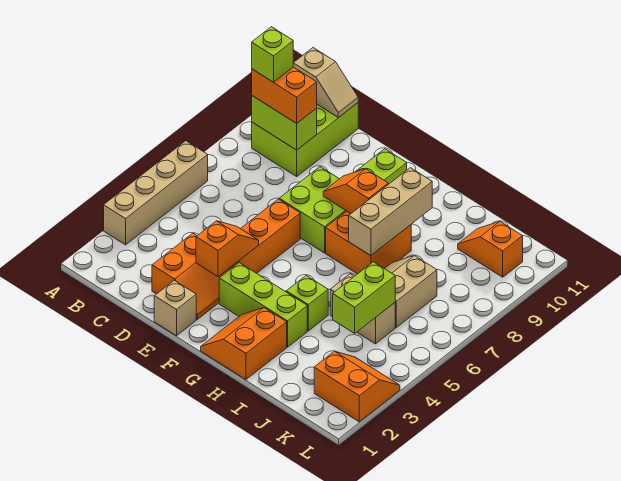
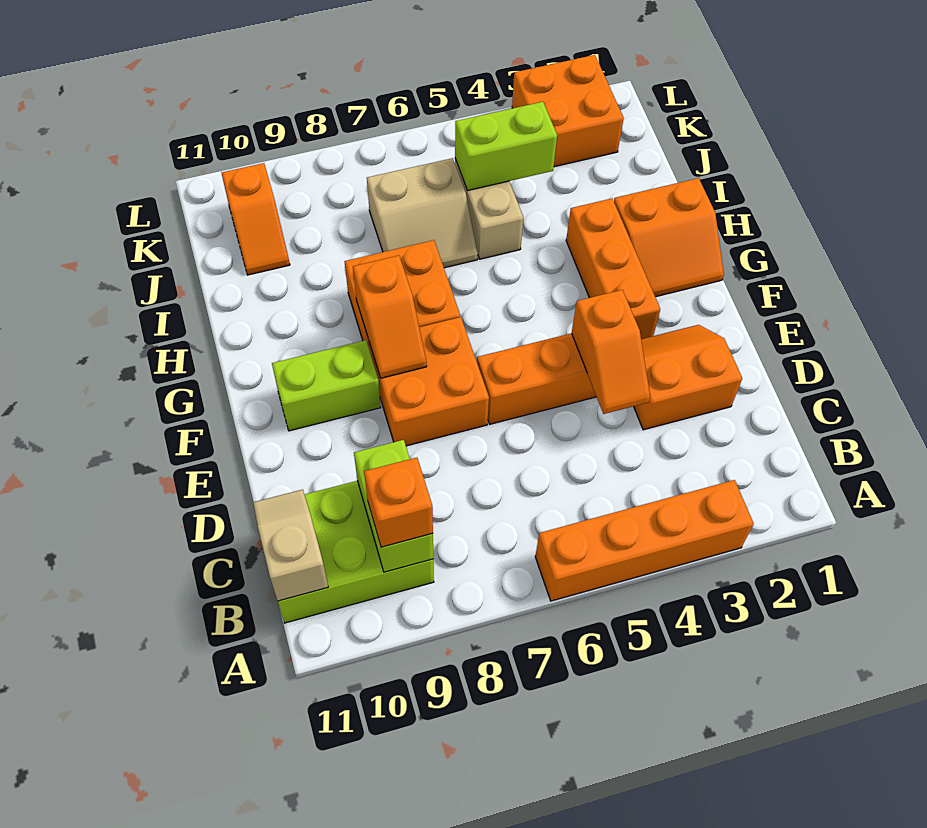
tan 1x4 brick [104,141,208,245] -> orange 1x4 brick [535,480,754,601]
orange 1x2 brick [252,67,317,123] -> orange 1x1 brick [364,458,433,547]
lime 1x1 brick [252,27,293,82] -> none
tan 1x1 brick [154,280,196,336] -> none
orange 1x2 slope [196,221,259,277] -> orange 1x2 slope turned to [572,290,650,414]
lime 2x2 brick [279,167,346,253] -> orange 2x2 brick [369,317,489,446]
lime 1x3 brick [219,263,307,347] -> orange 1x3 brick [566,198,660,339]
lime 1x1 brick [286,276,328,331] -> none
tan 1x3 brick [349,168,432,256] -> none
orange 2x2 slope [314,351,400,422] -> orange 2x2 brick [512,55,624,167]

